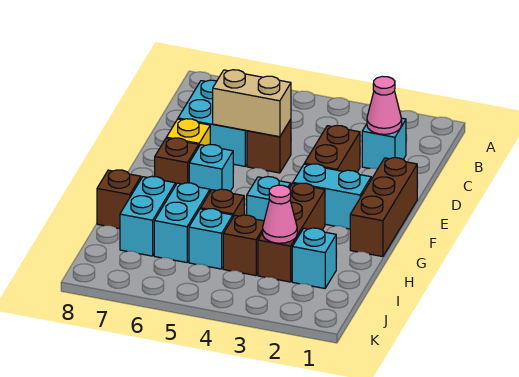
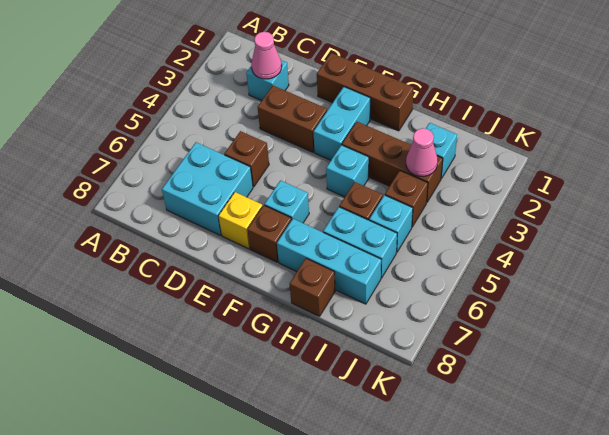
tan 1x2 brick [213,70,291,137] -> none
cyan 1x2 brick [120,176,175,256] -> cyan 1x3 brick [277,219,381,304]

